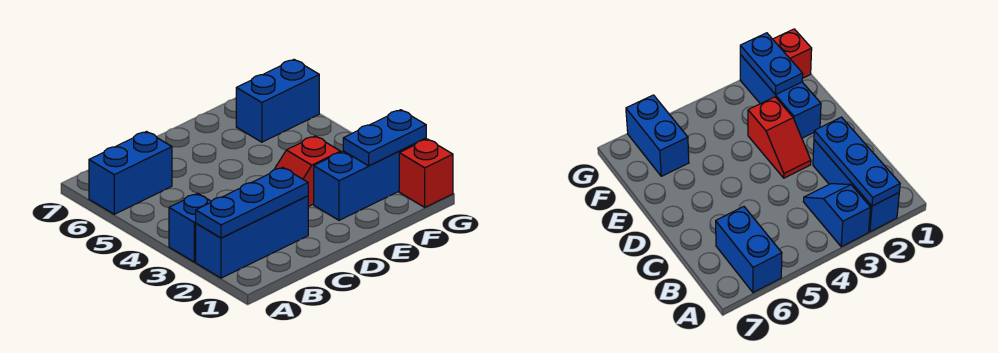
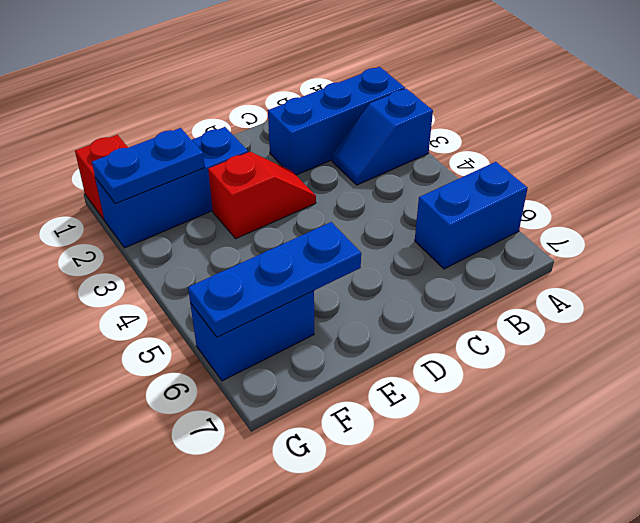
blue 1x3 plate [196,167,308,238] -> blue 1x3 plate moved to [188,222,361,337]

